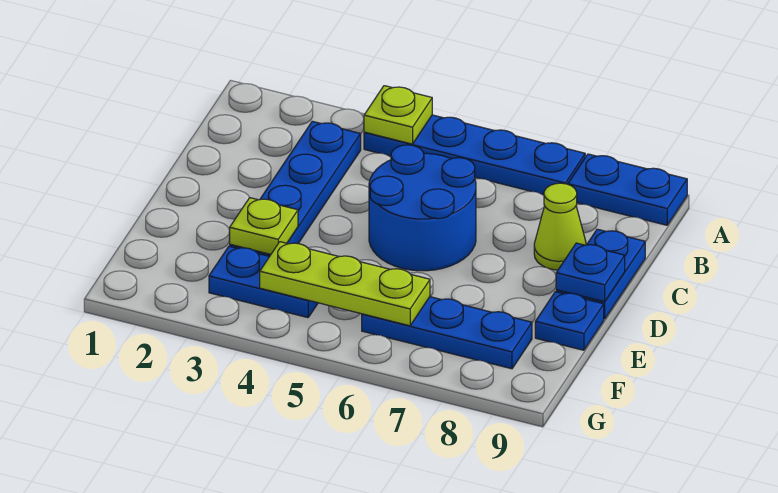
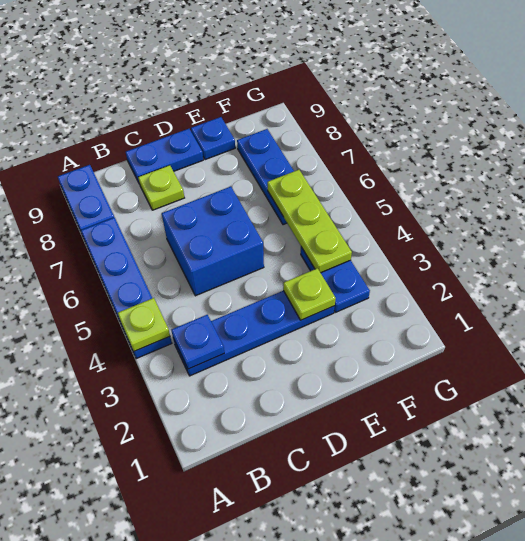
blue 2x2 round brick [369,145,476,271] -> blue 2x2 brick [162,187,264,296]
lime 1x1 cone [534,183,586,270] -> lime 1x1 plate [138,165,184,210]
blue 1x1 plate [556,243,625,302] -> blue 1x1 plate moved to [171,315,224,369]

